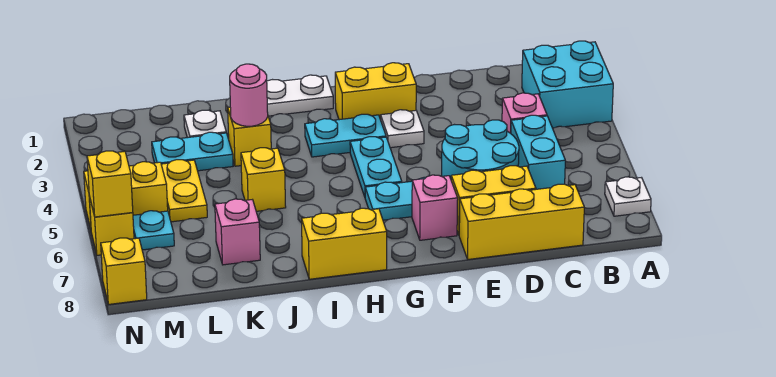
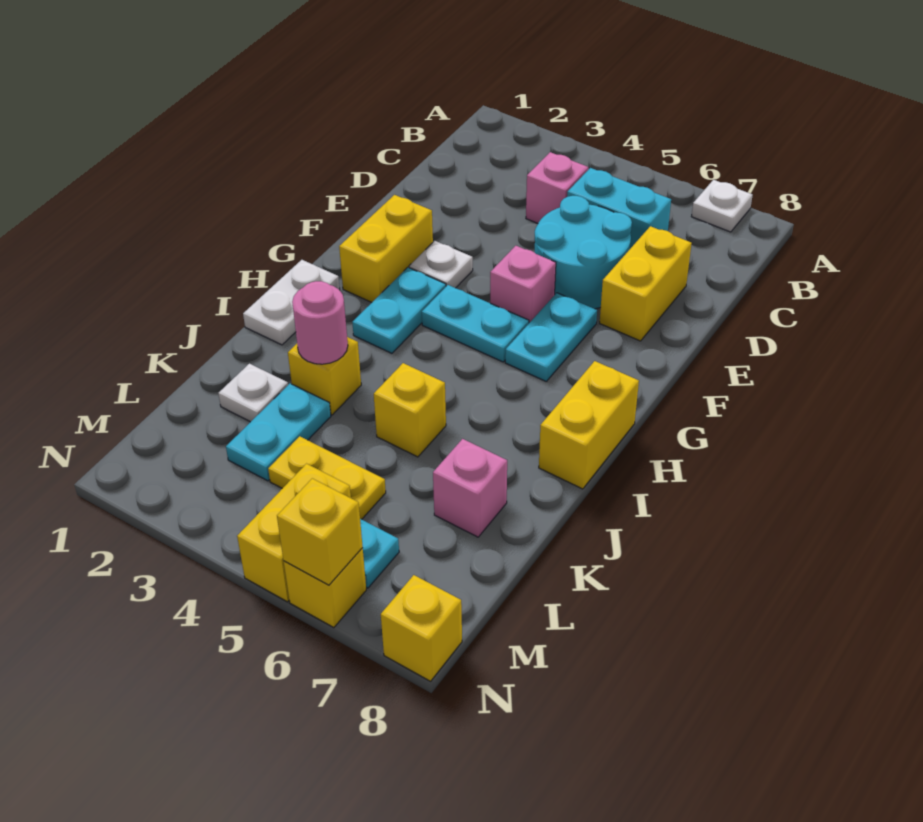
cyan 2x2 brick [522,41,613,128] -> none
yellow 1x3 brick [459,184,584,259] -> none
pink 1x1 brick [412,175,458,240] -> pink 1x1 brick moved to [490,246,556,323]

